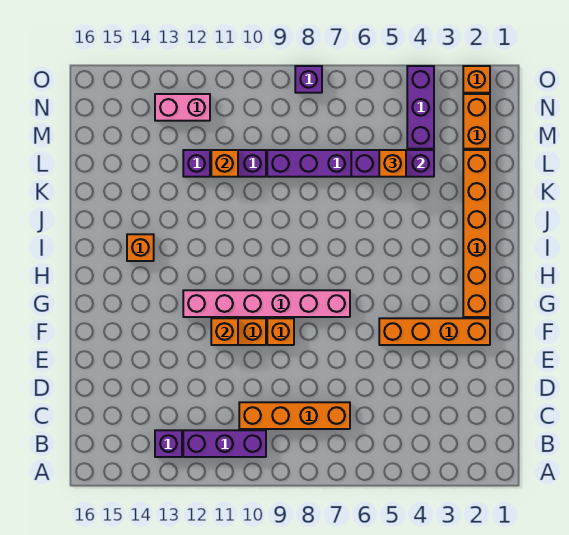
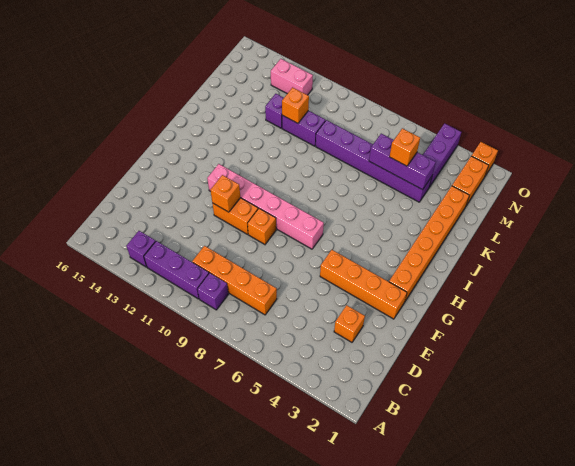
orange 1x1 brick [127,234,154,261] -> orange 1x1 brick moved to [334,305,365,342]
purple 1x1 brick [295,66,322,93] -> purple 1x1 brick moved to [197,273,228,310]

